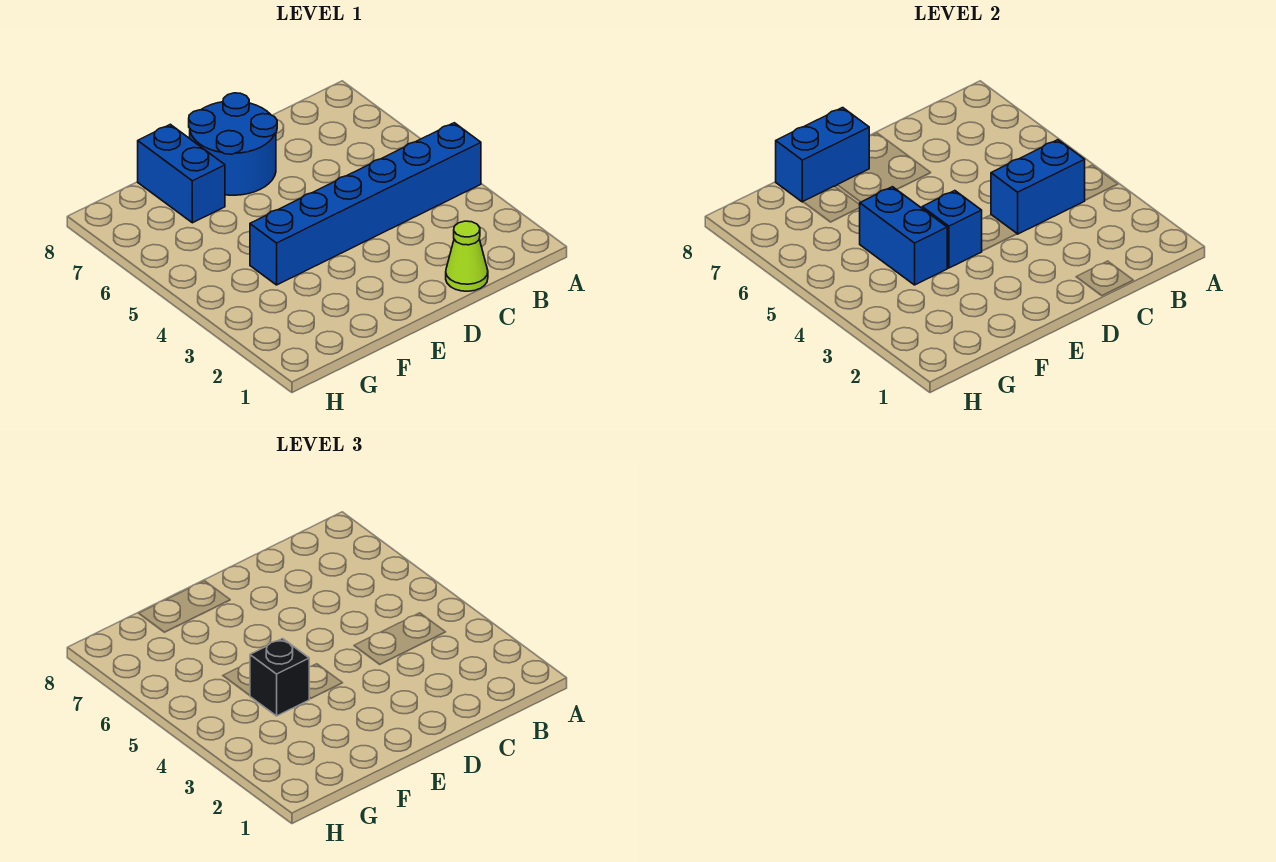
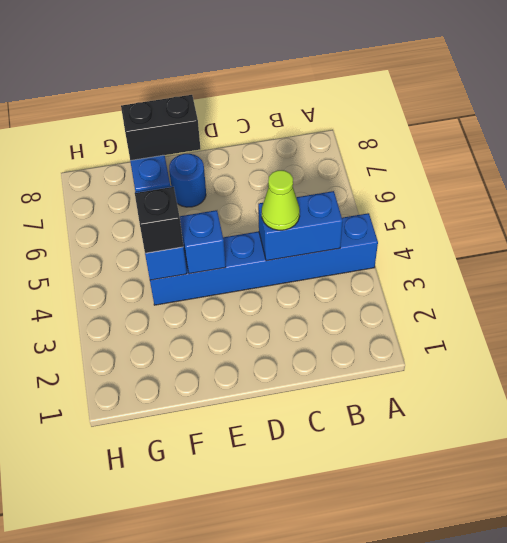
lime 1x1 cone [446,221,488,291] -> lime 1x1 cone moved to [262,170,300,230]
blue 2x2 round brick [189,93,277,195] -> blue 1x1 round brick [169,154,206,207]
blue 1x2 brick [776,108,869,202] -> black 1x2 brick [121,95,200,161]

